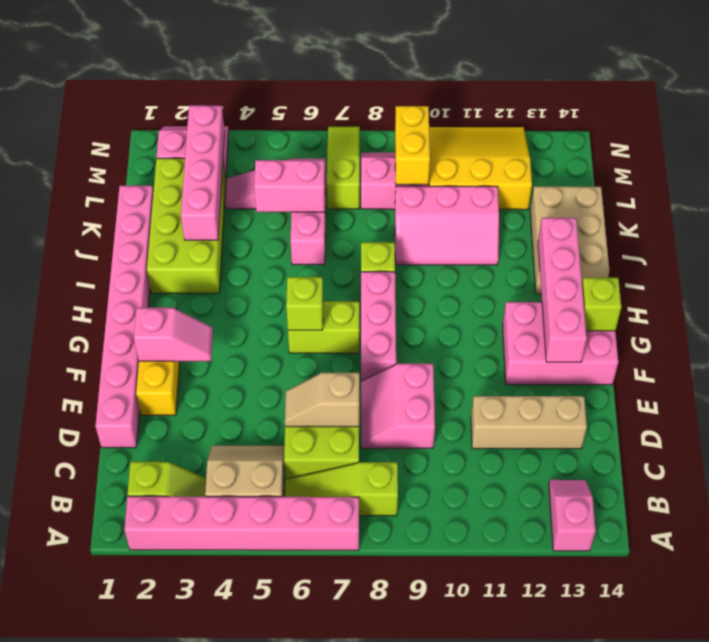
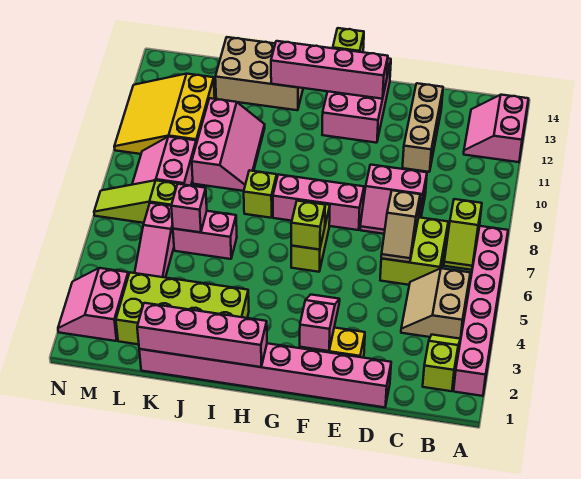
pink 1x2 slope [549,480,596,551] -> pink 2x2 slope [464,95,528,162]
lime 1x3 slope [285,462,398,516] -> lime 1x2 slope [444,199,482,270]
pink 1x4 brick [181,105,225,240] -> pink 1x4 brick moved to [137,303,267,367]
pink 1x2 brick [254,160,325,212] -> pink 1x1 brick [171,184,207,232]
yellow 1x2 brick [395,106,430,185] -> none

